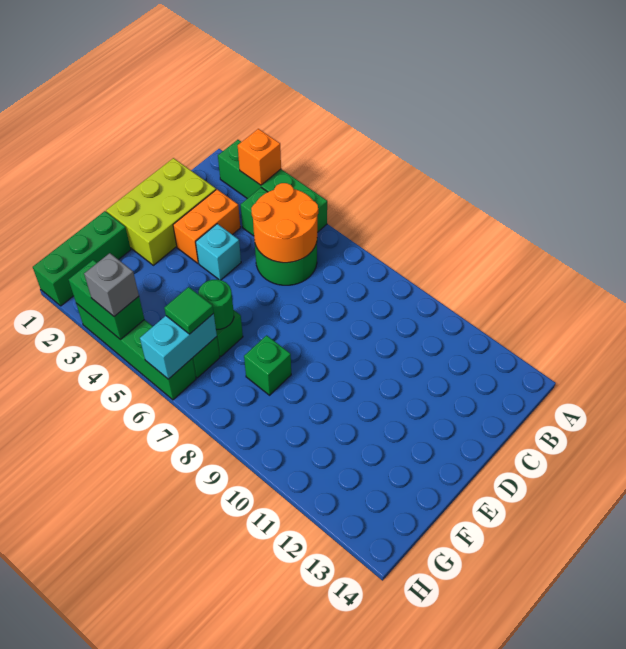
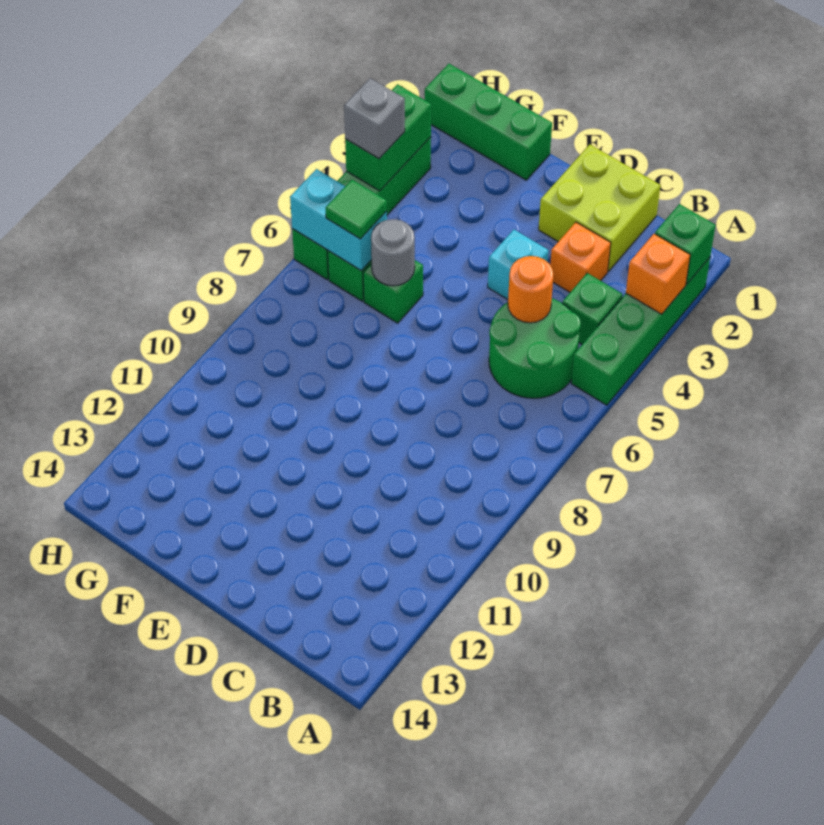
orange 2x2 round brick [251,183,318,263] -> orange 1x1 round brick [508,256,554,323]
lime 2x3 brick [106,158,216,265] -> lime 2x2 brick [539,144,661,271]
orange 1x2 brick [173,189,240,263] -> orange 1x1 brick [550,222,611,292]
green 1x1 round brick [198,279,234,329] -> grey 1x1 round brick [371,219,415,286]
green 1x1 brick [244,335,291,395] -> green 1x1 brick moved to [655,204,715,284]

